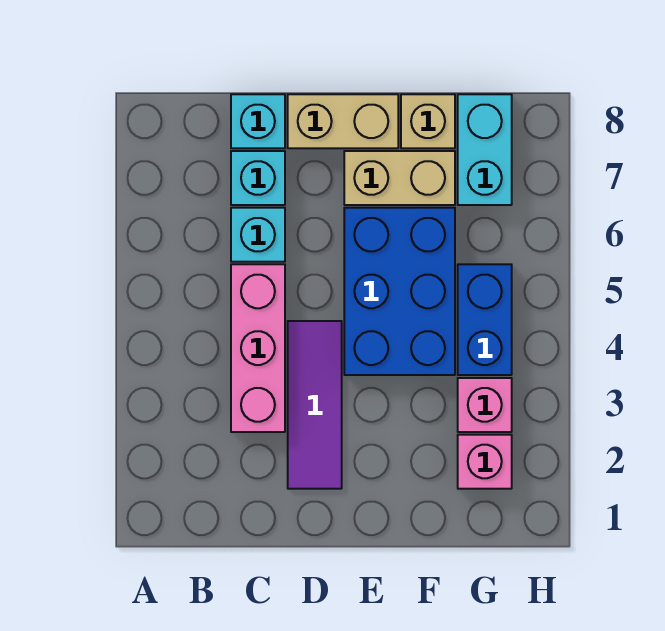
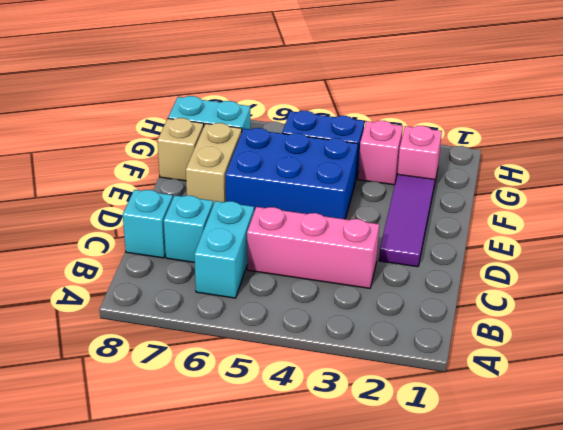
cyan 1x1 brick [231,208,285,262] -> cyan 1x2 brick [194,201,254,298]
purple 1x3 tile [288,321,342,489] -> purple 1x3 tile turned to [379,174,435,267]
tan 1x2 brick [288,94,398,148] -> none

